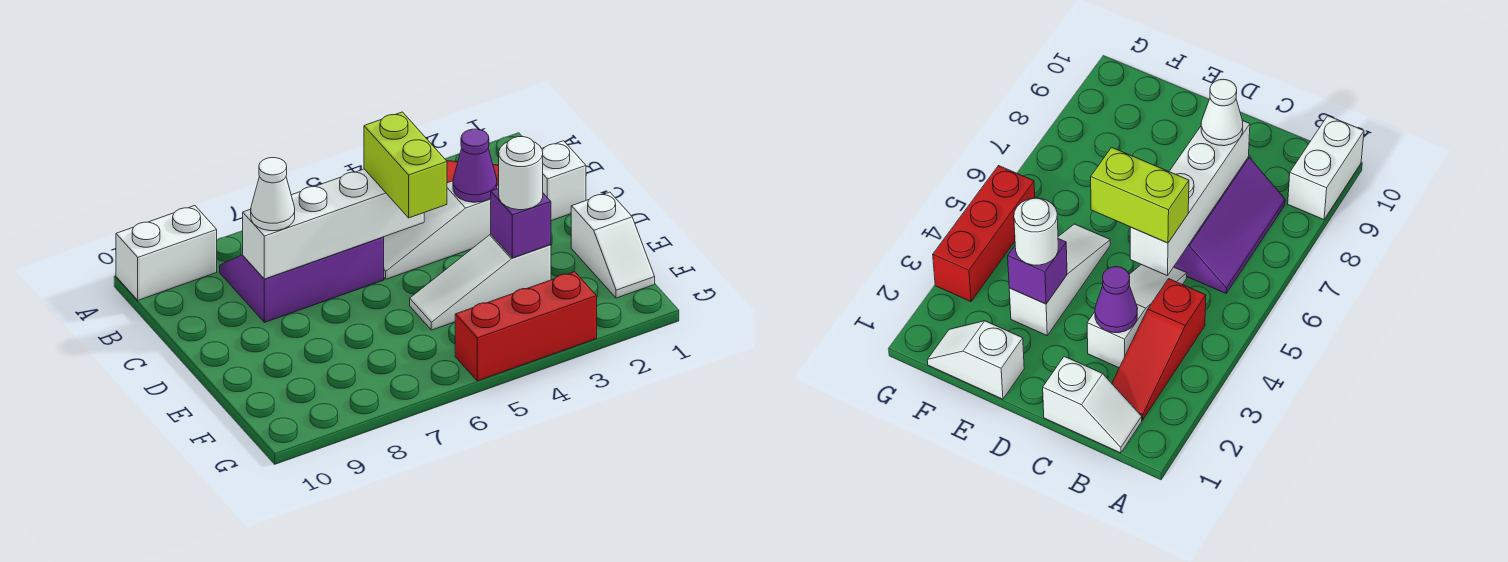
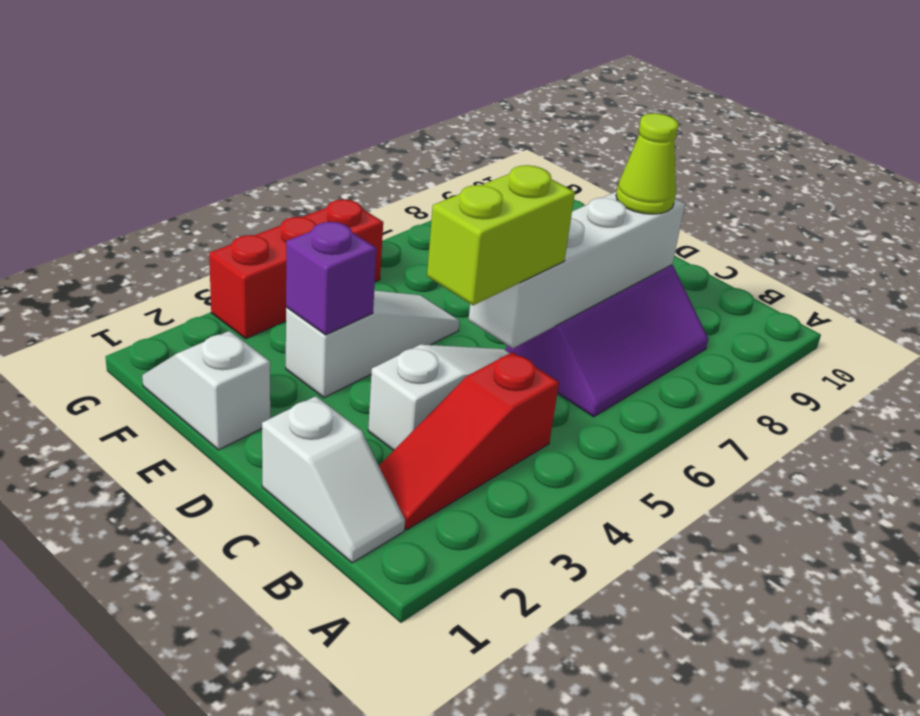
white 1x2 brick [116,206,217,300] -> none
purple 1x1 cone [453,129,497,202] -> none
lime 1x2 brick [364,112,447,218] -> lime 1x2 brick turned to [427,165,575,305]
white 1x1 cone [251,158,295,231] -> lime 1x1 cone [616,113,678,214]
white 1x1 round brick [499,137,543,210] -> none

